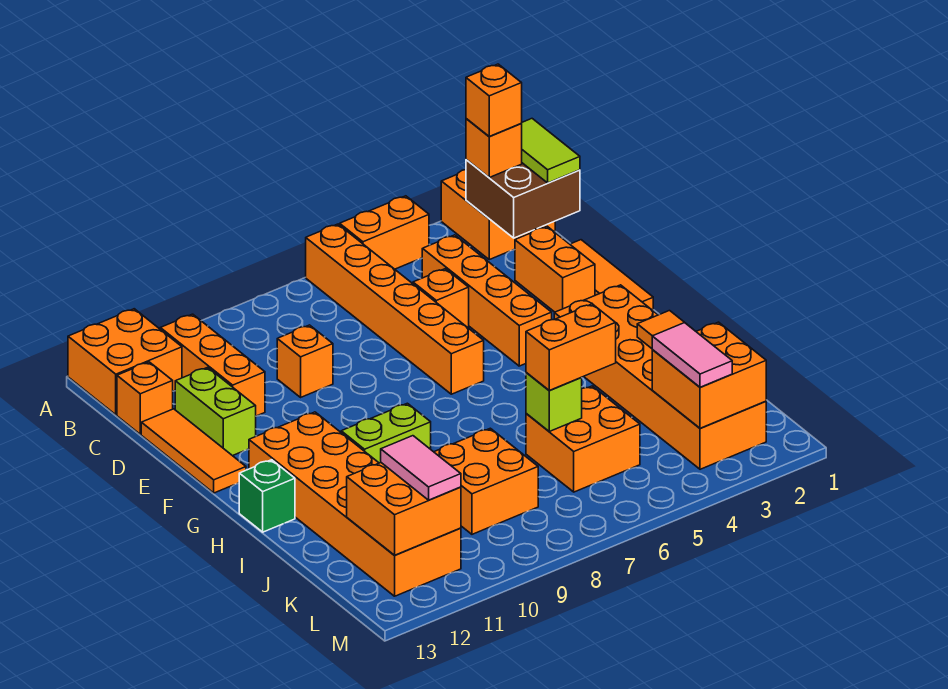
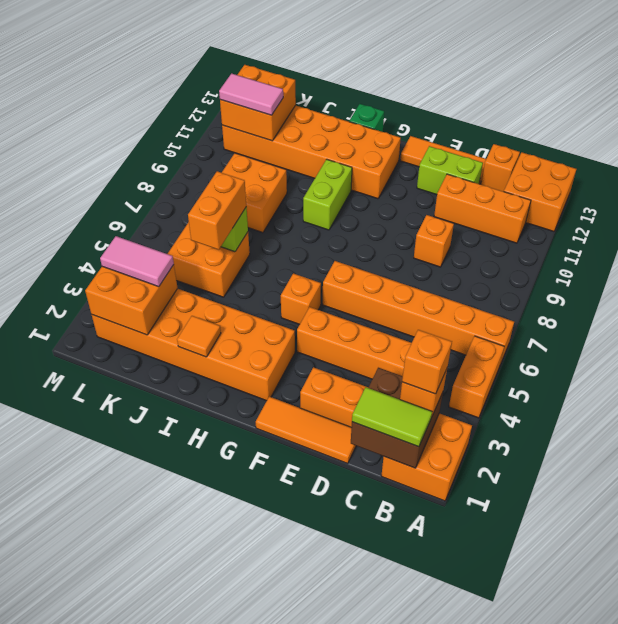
orange 1x1 brick [413,269,469,328] -> orange 1x1 brick moved to [281,273,321,324]

